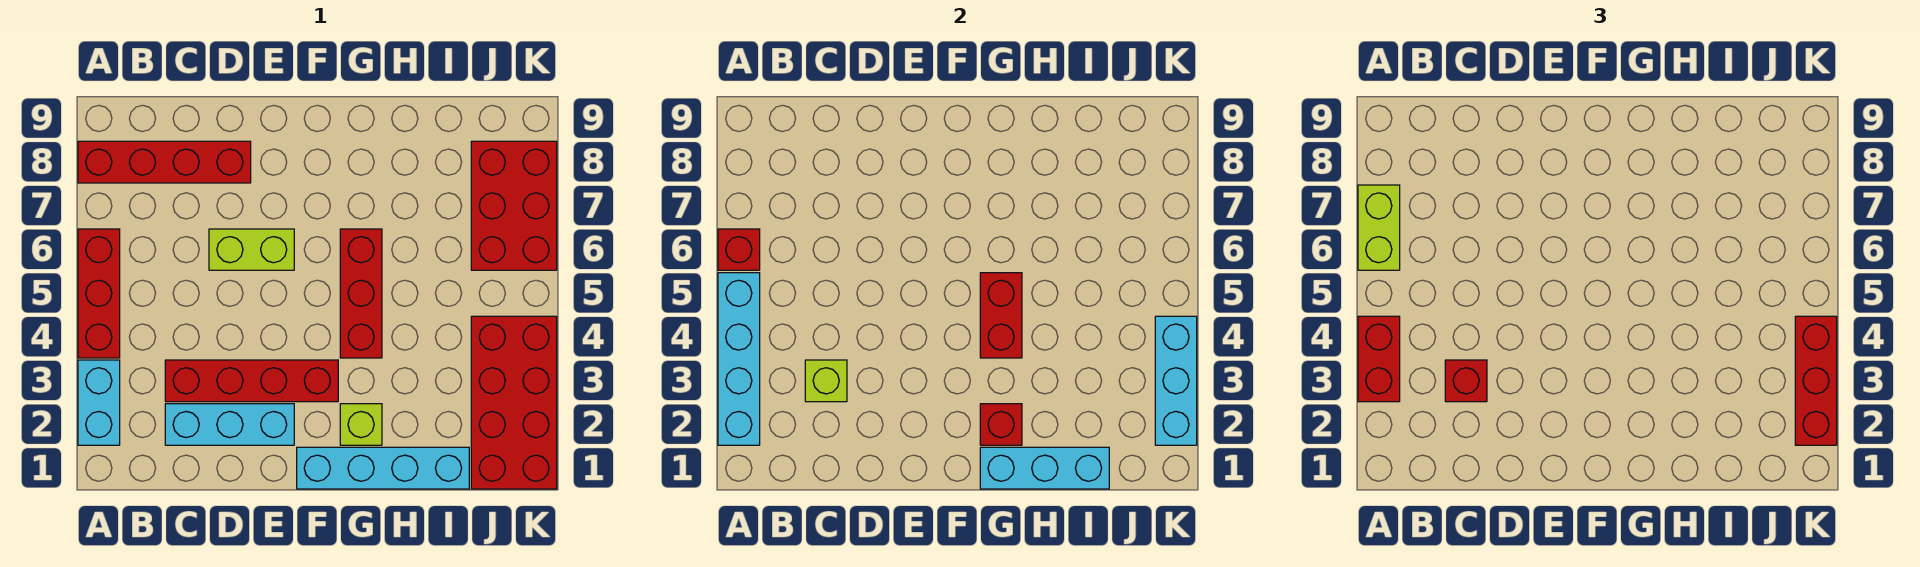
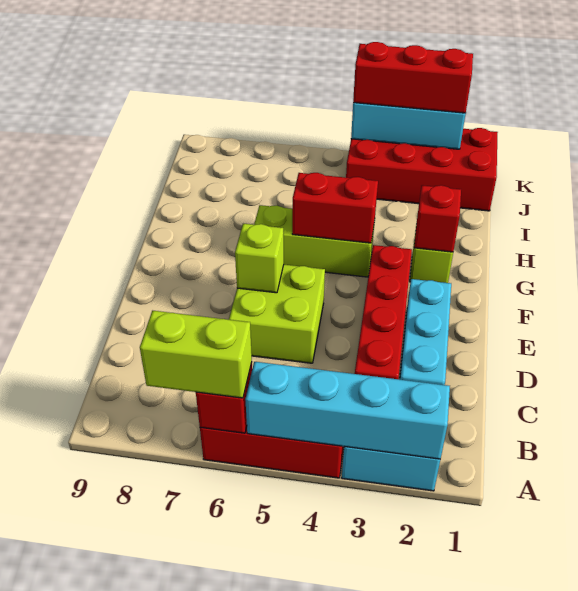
red 1x2 brick [1358,316,1400,402] -> none
red 1x4 brick [78,141,251,183] -> none
lime 1x1 brick [805,360,847,402] -> lime 1x1 brick moved to [235,224,284,293]
red 1x1 brick [1445,360,1487,402] -> none
lime 1x2 brick [209,229,294,270] -> lime 2x2 brick [229,265,325,363]
cyan 1x4 brick [297,447,469,489] -> none
cyan 1x3 brick [980,447,1109,489] -> none
red 1x3 brick [340,229,382,358] -> lime 1x3 brick [254,205,375,277]
red 2x3 brick [471,141,557,270] -> none

